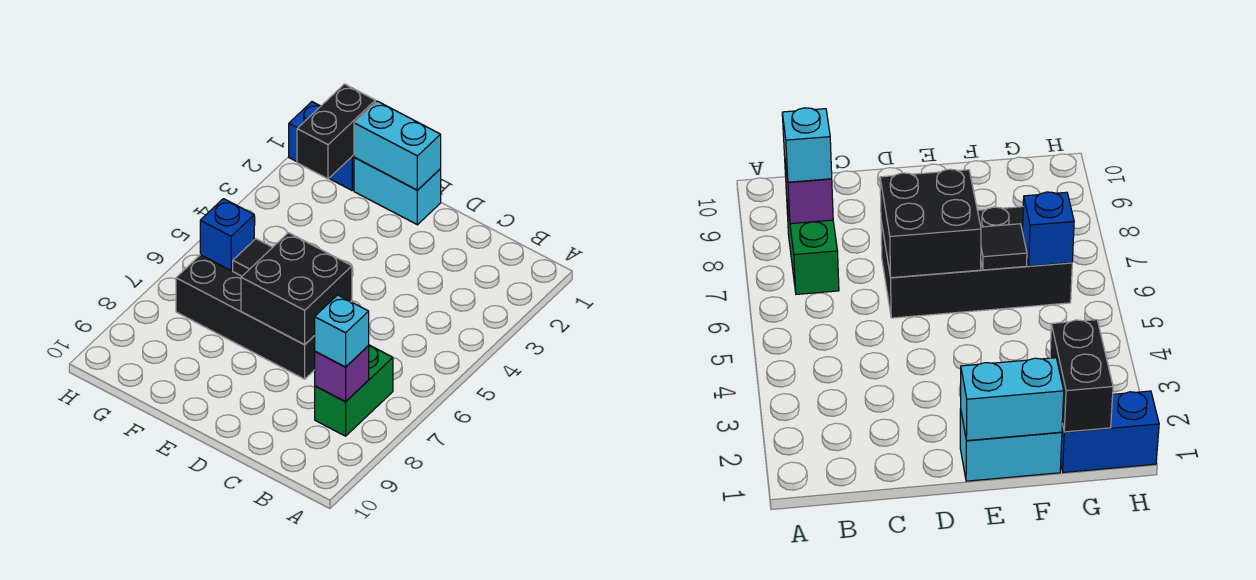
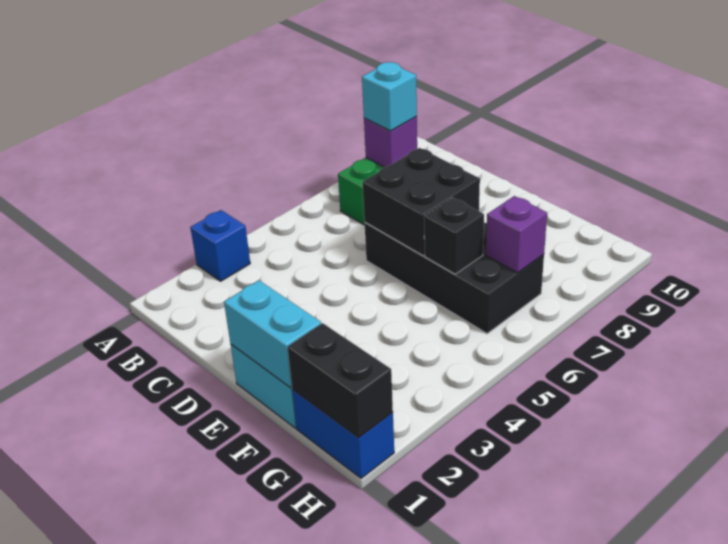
black 1x1 tile [233,239,273,276] -> black 1x1 brick [424,198,484,274]
black 1x2 brick [297,84,375,179] -> black 1x2 brick turned to [288,323,393,438]
blue 1x1 brick [200,199,254,270] -> blue 1x1 brick moved to [190,210,250,281]
none -> purple 1x1 brick [486,196,547,273]

